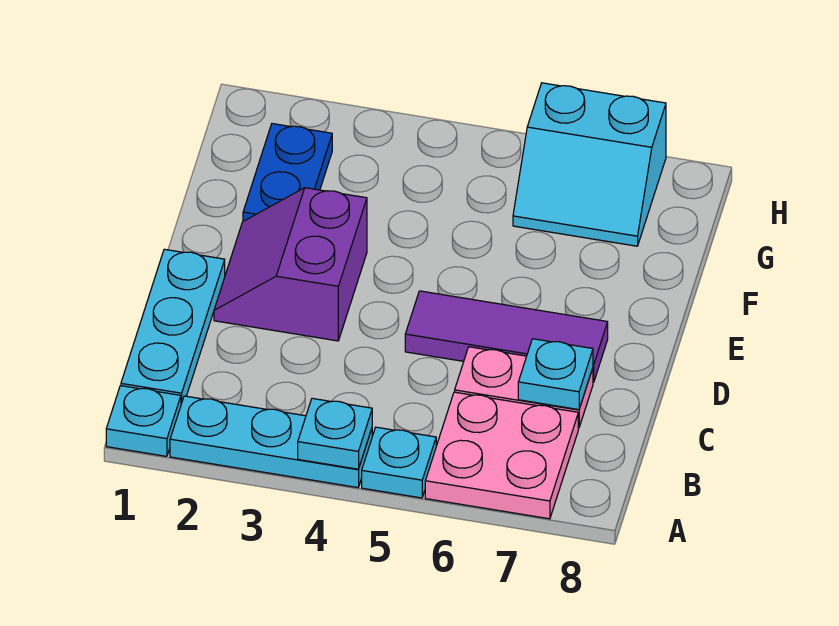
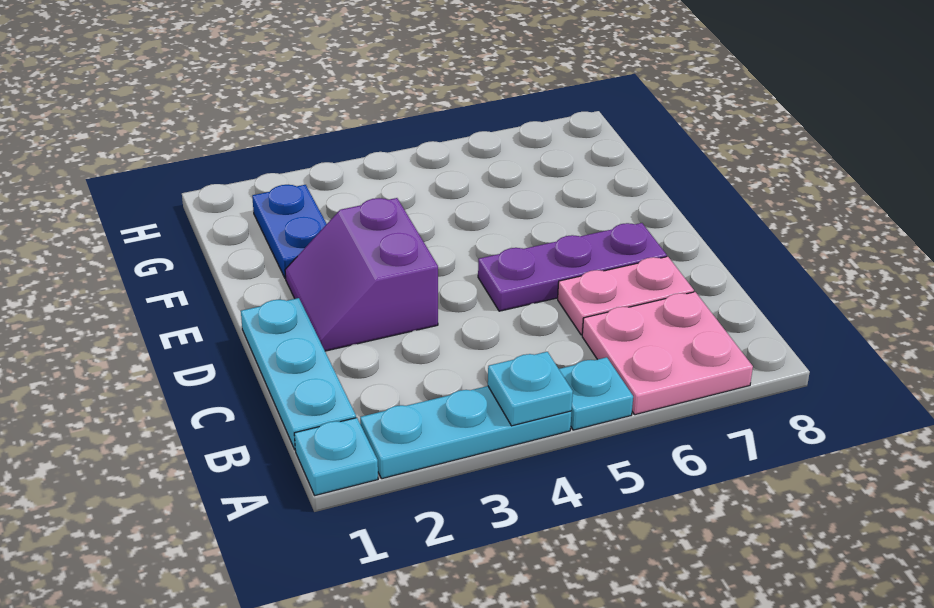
cyan 1x1 plate [518,339,593,410] -> none
purple 1x3 tile [405,291,608,383] -> purple 1x3 plate [478,223,667,311]
cyan 2x2 slope [513,83,666,246] -> none

